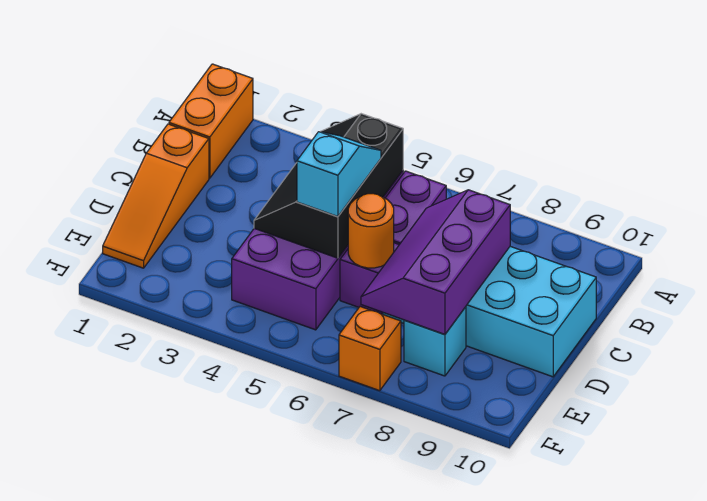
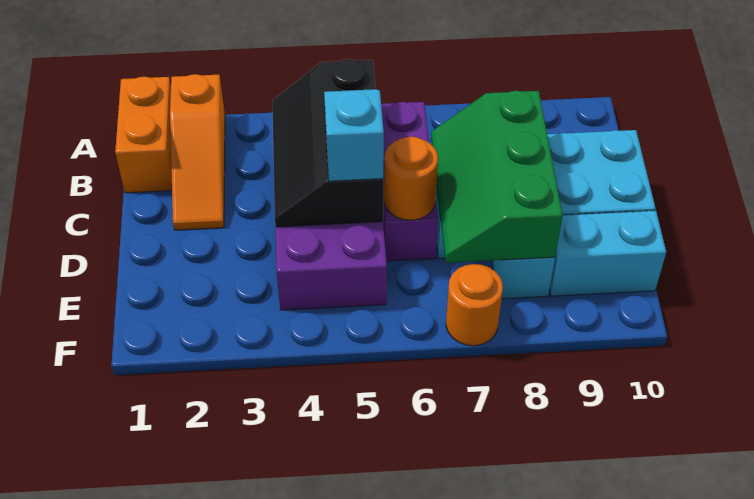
orange 1x3 slope [103,124,209,268] -> orange 1x3 slope moved to [170,74,225,230]
purple 2x3 slope [361,190,510,334] -> green 2x3 slope [431,91,563,263]
none -> cyan 1x2 brick [550,211,666,296]
orange 1x1 brick [339,307,401,391] -> orange 1x1 round brick [446,264,503,346]

